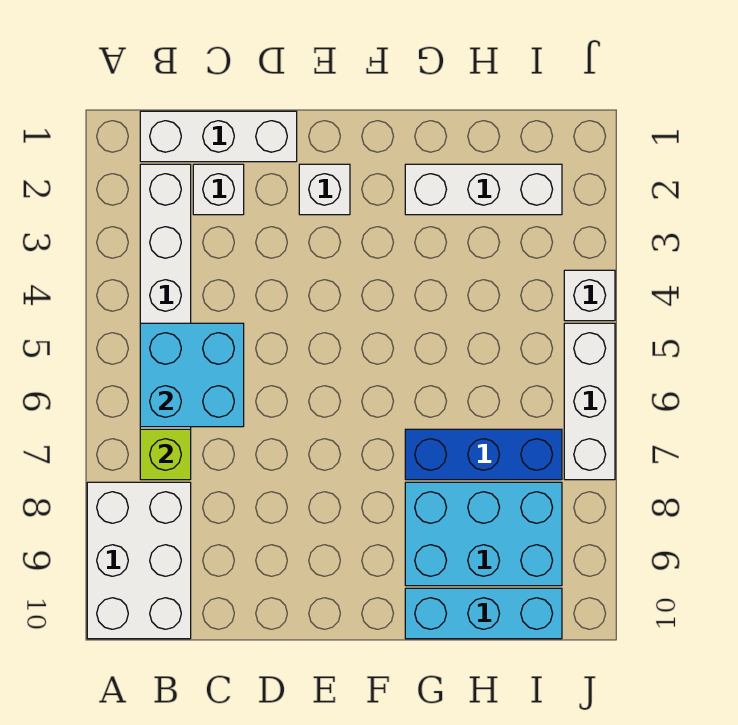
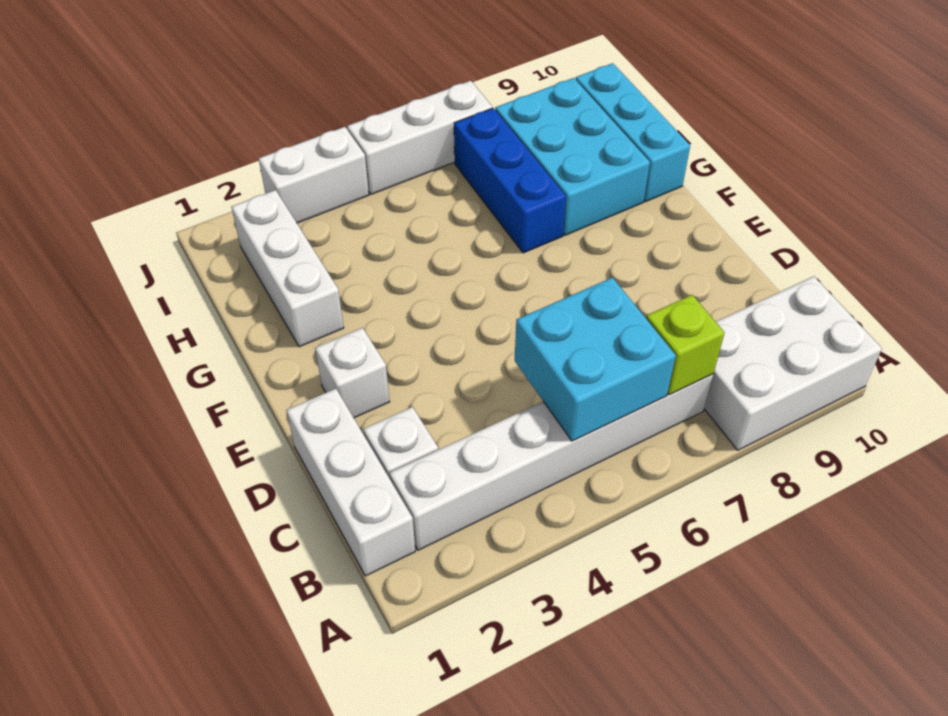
white 1x1 brick [564,270,615,321] -> white 1x2 brick [259,127,369,223]

